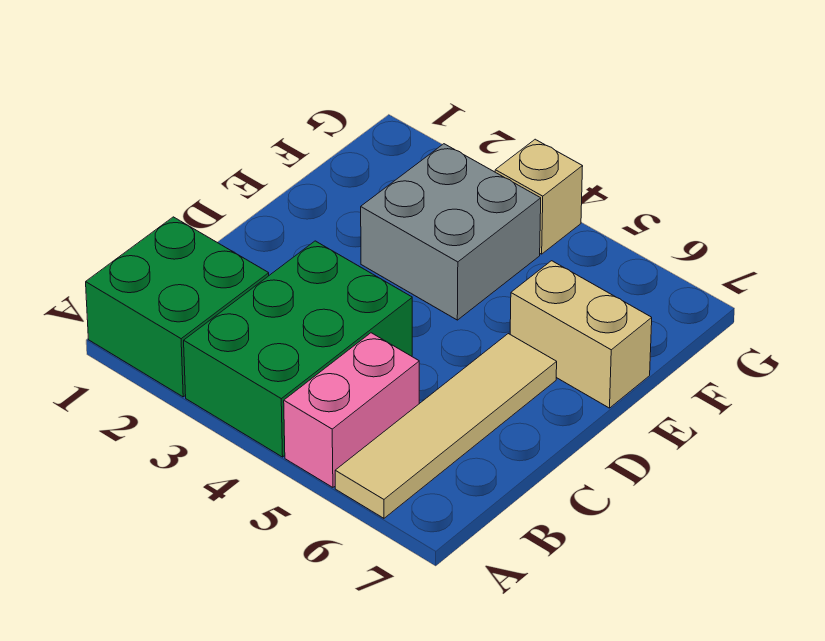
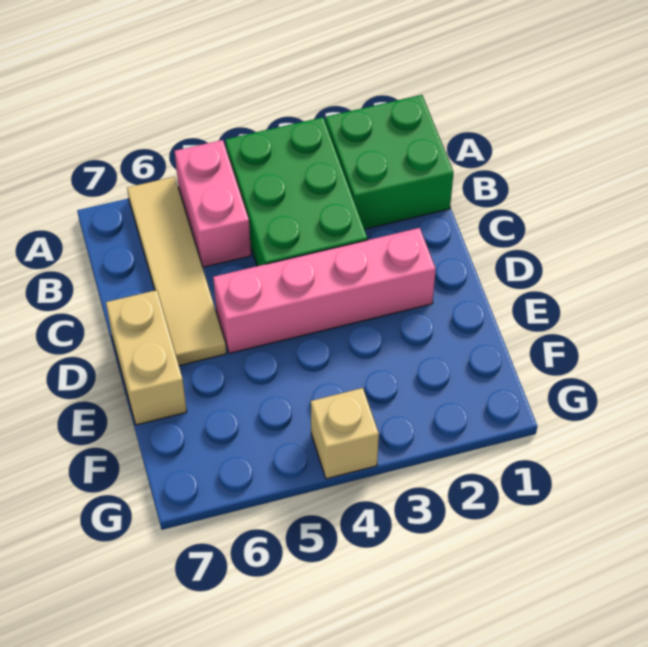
none -> pink 1x4 brick [213,228,436,353]
grey 2x2 brick [361,144,541,320] -> none
tan 1x2 brick [510,261,652,408] -> tan 1x2 brick turned to [106,290,187,425]

